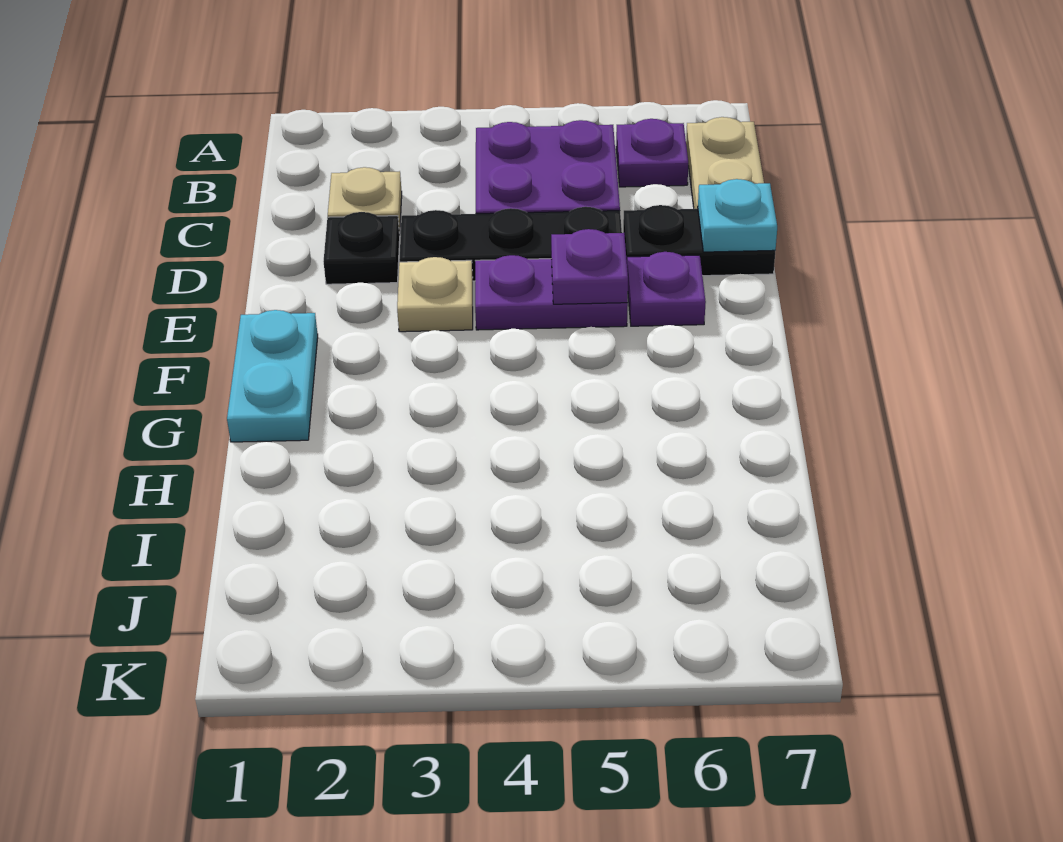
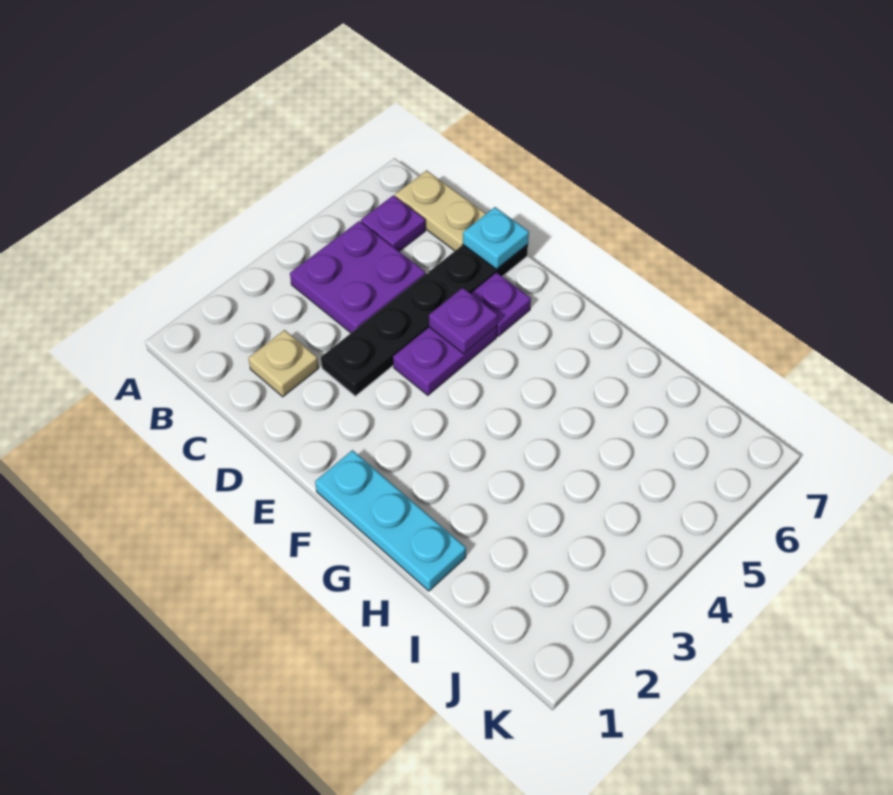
black 1x1 plate [324,212,400,284] -> none
tan 1x1 plate [397,257,473,332] -> none
cyan 1x2 plate [227,310,318,442] -> cyan 1x3 plate [315,450,466,591]

